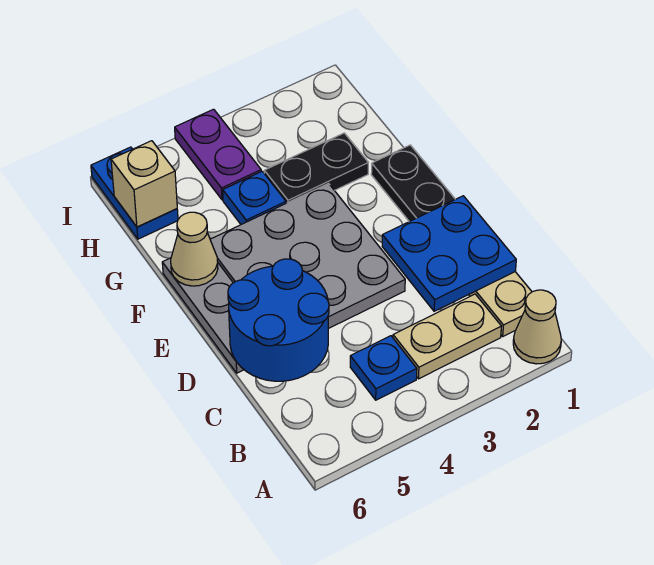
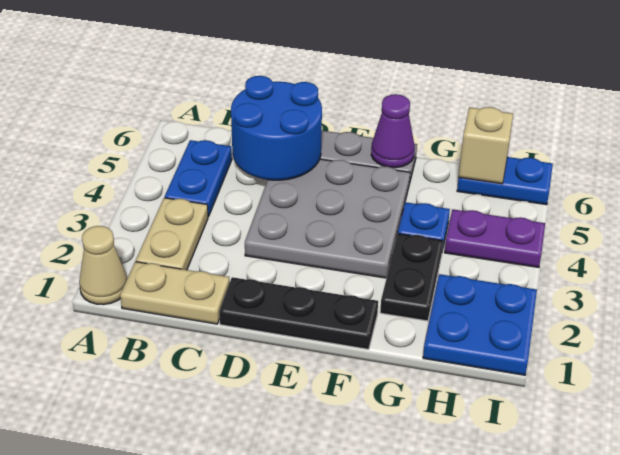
blue 1x1 plate [350,336,417,400] -> blue 1x2 plate [165,140,232,217]
blue 2x2 plate [382,196,516,311] -> blue 2x2 plate moved to [423,274,537,375]
tan 1x1 cone [171,212,218,286] -> purple 1x1 cone [371,94,415,168]

